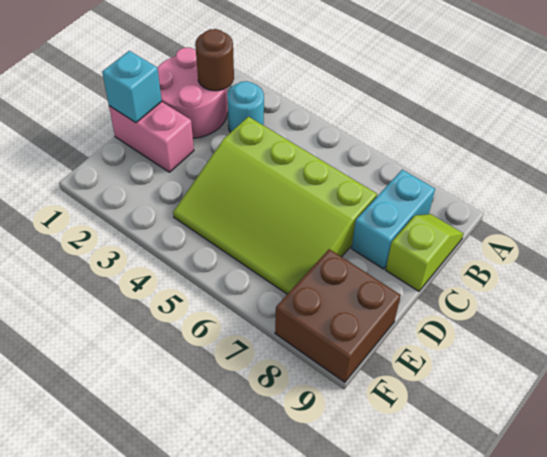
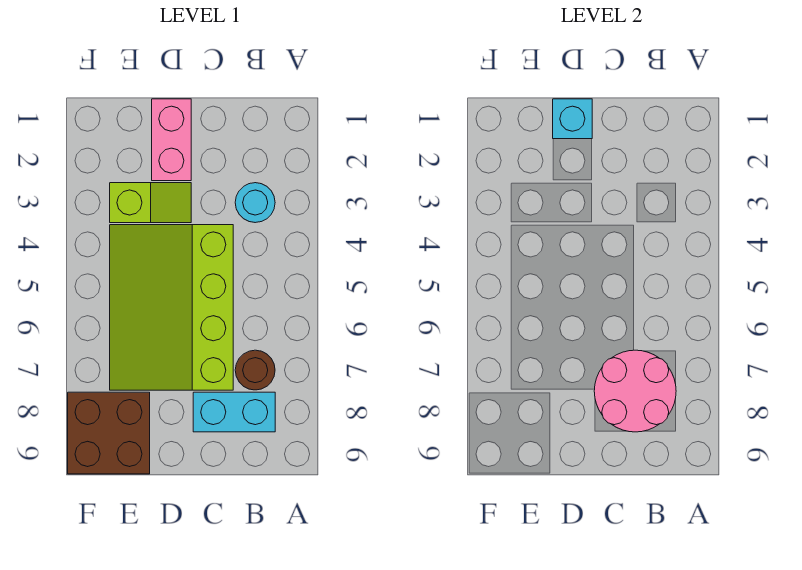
pink 2x2 round brick [157,47,228,138] -> pink 2x2 round brick moved to [594,350,676,432]
brown 1x1 round brick [195,29,234,91] -> brown 1x1 round brick moved to [235,350,275,390]
lime 1x2 slope [386,214,464,291] -> lime 1x2 slope moved to [110,183,191,223]

